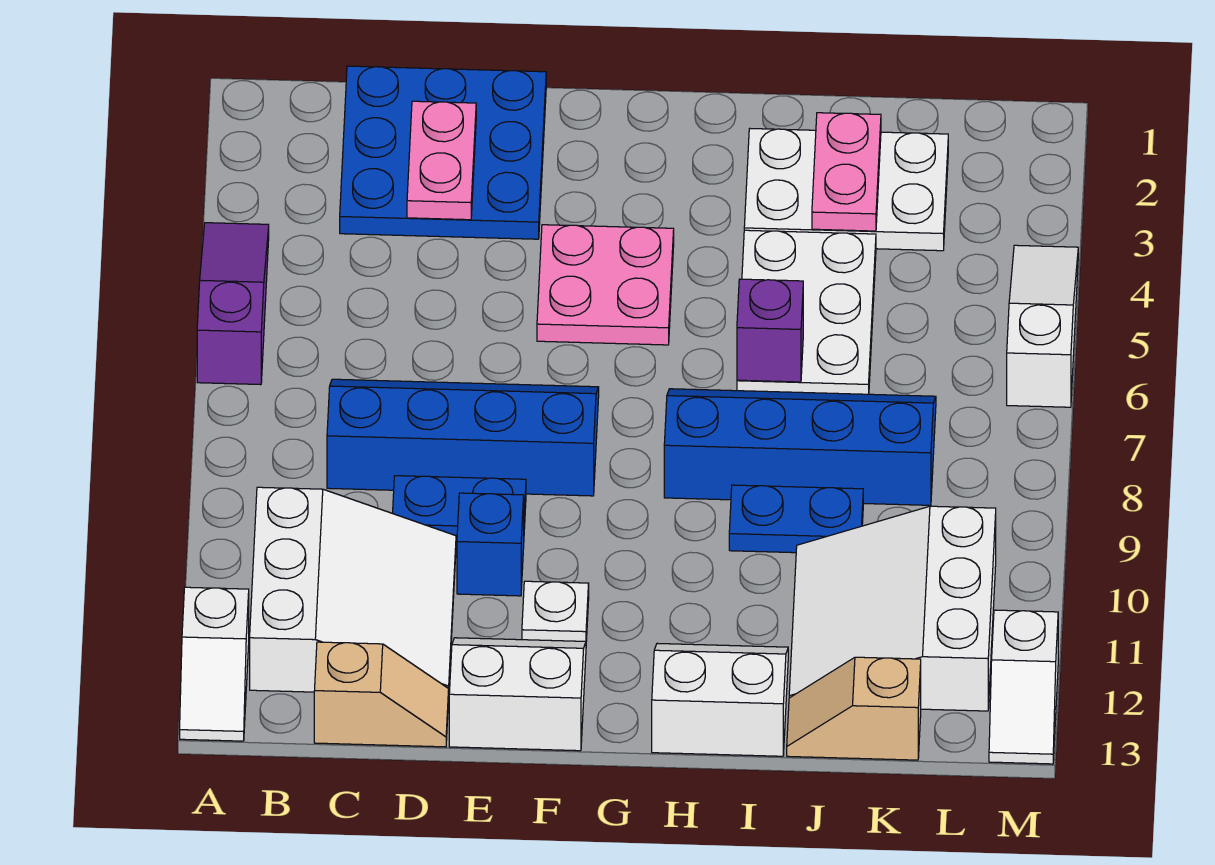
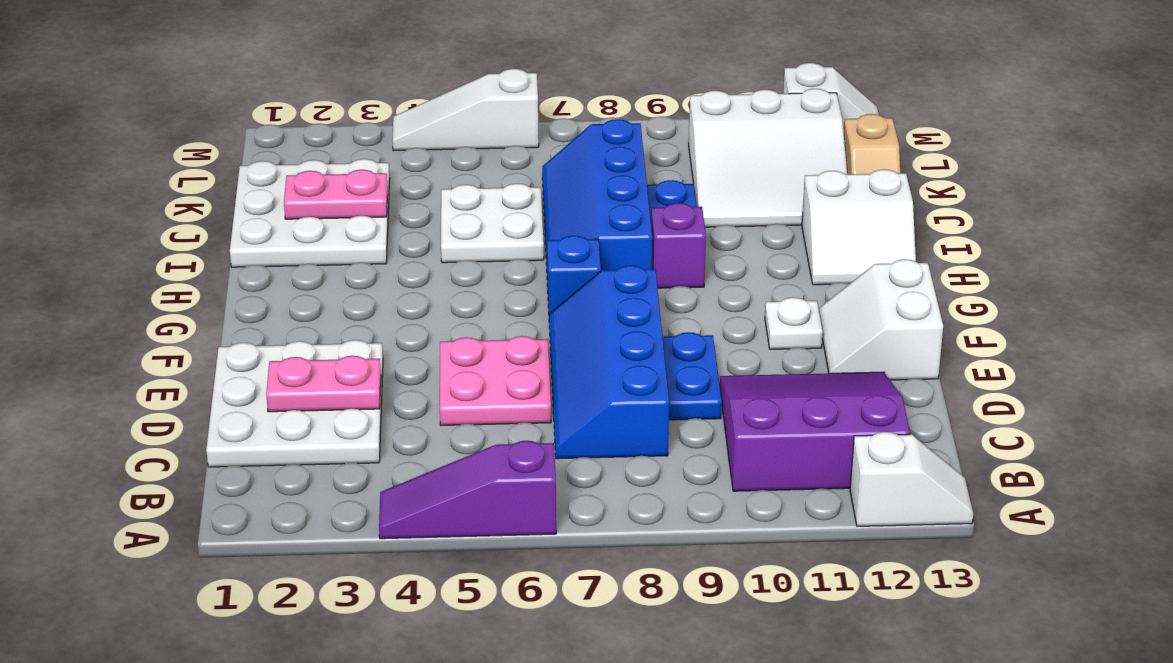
white 3x3 slope [250,487,456,692] -> purple 3x3 slope [720,372,910,491]
blue 3x3 plate [340,66,546,239] -> white 3x3 plate [206,340,383,467]
tan 1x2 slope [314,642,449,747] -> none
blue 1x1 brick [457,493,524,596] -> blue 1x1 brick moved to [547,236,601,314]
pink 2x2 plate [537,225,674,345] -> pink 2x2 plate moved to [440,336,551,425]
white 2x2 slope [652,643,788,756] -> white 2x2 slope turned to [802,169,916,285]
white 2x3 plate [744,129,948,251] -> white 3x3 plate [230,159,390,267]
white 2x3 plate [737,230,876,394] -> white 2x2 plate [441,184,544,263]
purple 1x1 brick [737,279,803,382] -> purple 1x1 brick moved to [651,203,706,288]

